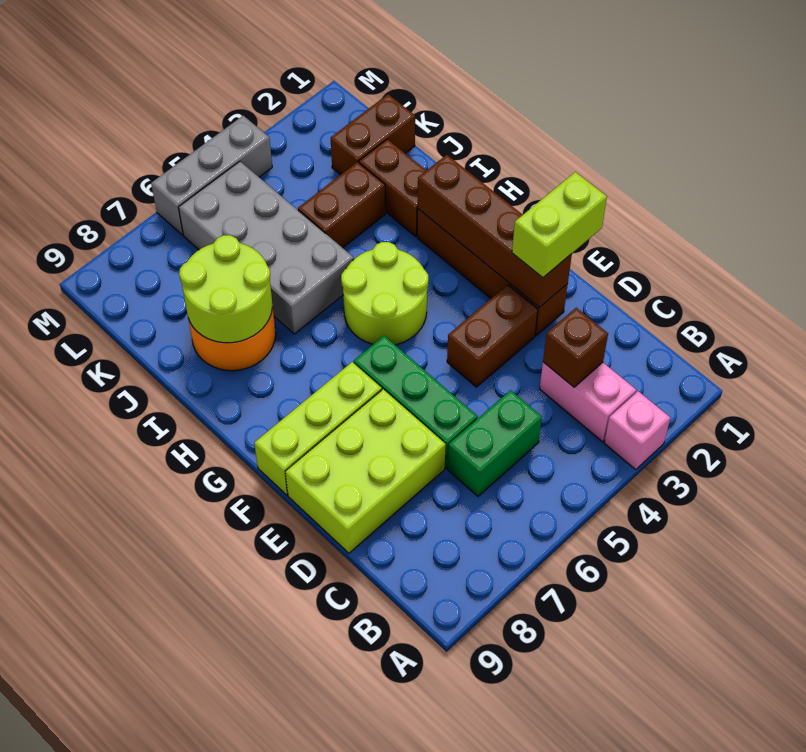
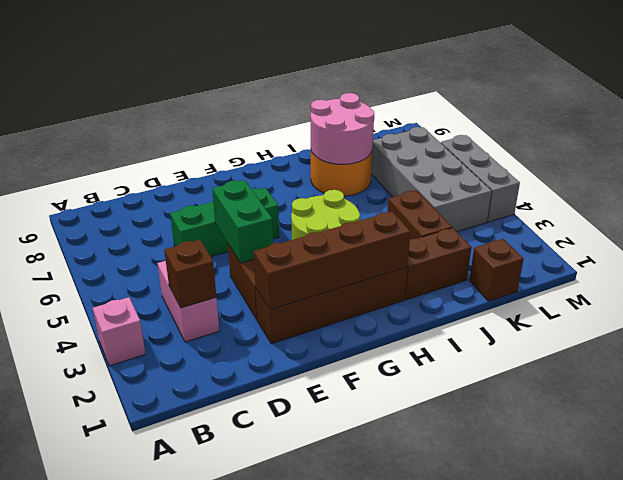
pink 1x2 brick [540,362,636,442] -> pink 1x2 brick turned to [157,261,219,342]
green 1x2 brick [448,390,542,496] -> green 1x2 brick moved to [212,180,273,263]
lime 2x3 brick [285,389,446,553] -> none
lime 1x2 brick [512,172,607,278] -> none
lime 1x3 brick [254,362,382,495] -> none
grey 2x4 brick [179,162,354,334] -> grey 2x4 brick turned to [371,127,492,232]
lime 2x2 round brick [179,235,272,343] -> pink 2x2 round brick [311,93,374,164]
brown 1x2 brick [331,94,415,175] -> brown 1x1 brick [469,239,524,301]

